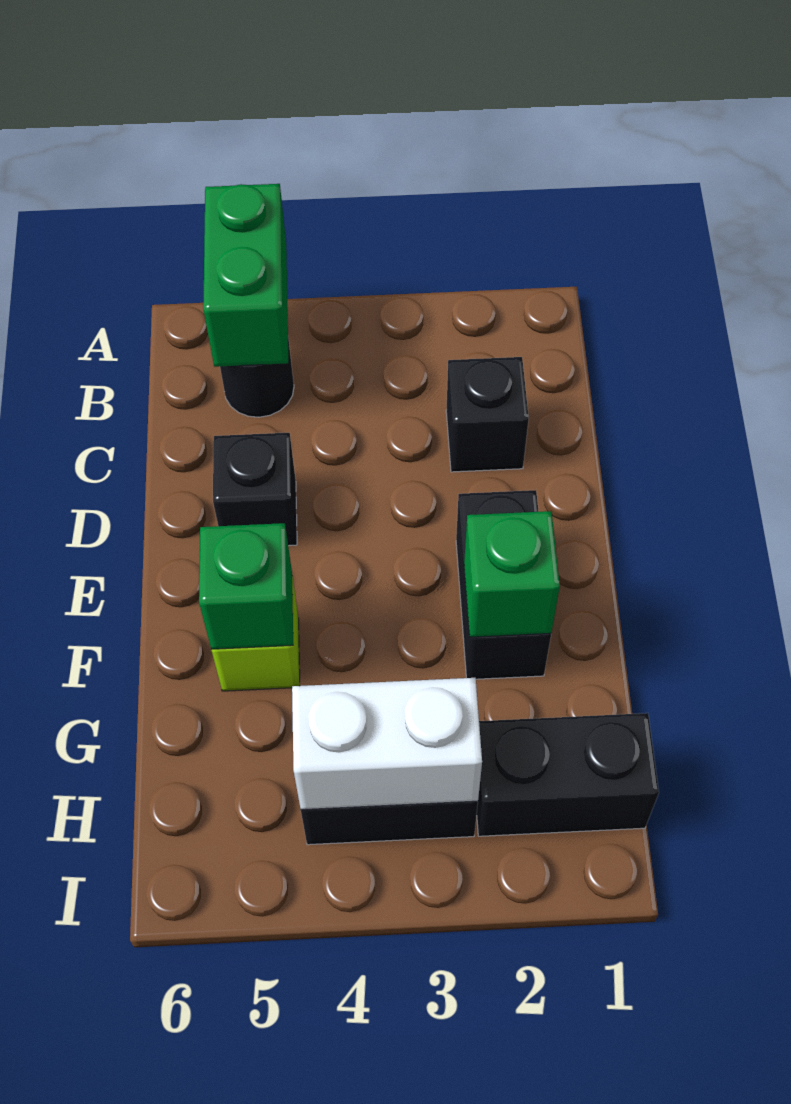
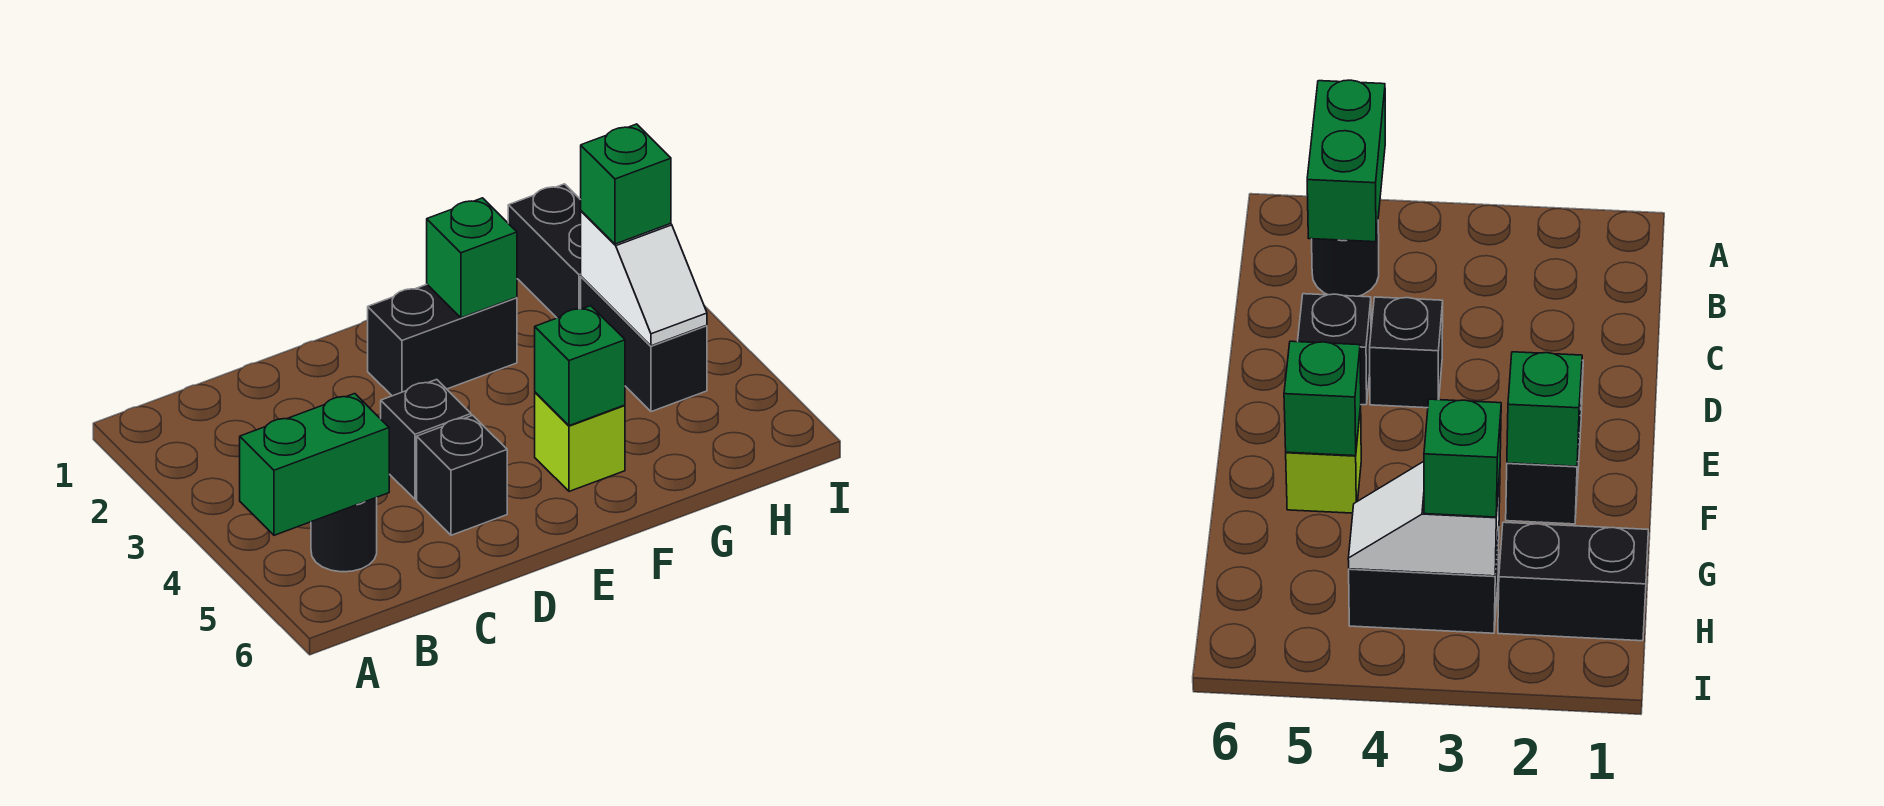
black 1x1 brick [446,357,529,472] -> black 1x1 brick moved to [381,379,471,499]
white 1x2 brick [292,678,482,810] -> white 1x2 slope [581,211,707,346]
none -> green 1x1 brick [581,124,671,244]

